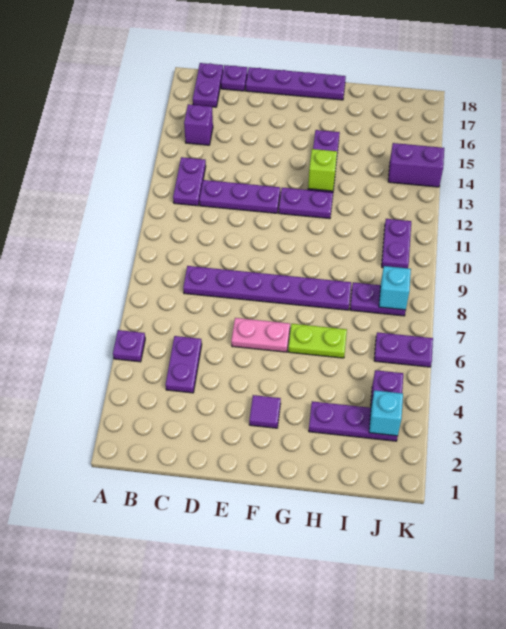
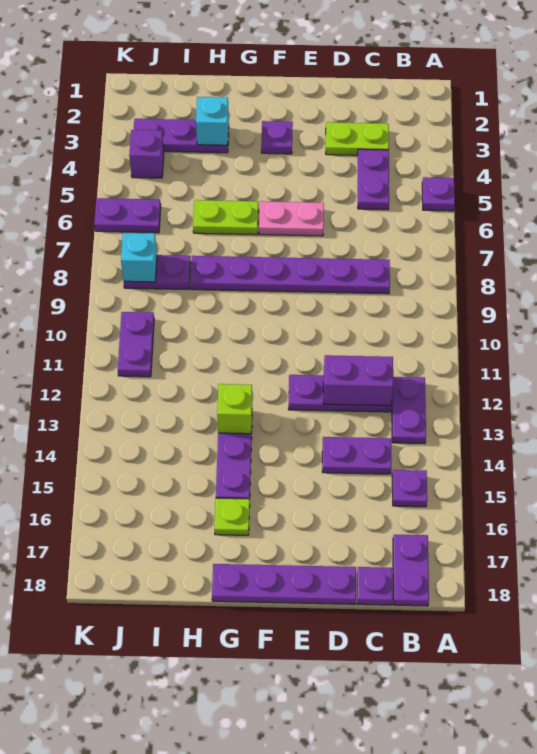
purple 1x1 brick [184,104,213,145] -> purple 1x1 plate [392,470,427,507]
none -> lime 1x2 plate [326,122,389,155]
purple 1x1 tile [249,395,281,428] -> purple 1x1 plate [261,121,293,154]
purple 1x2 plate [279,188,333,219] -> purple 1x2 plate moved to [322,437,391,474]
none -> lime 1x1 plate [215,498,250,535]
cyan 1x1 brick [369,390,403,436] -> cyan 1x1 brick moved to [196,97,229,145]
purple 1x2 brick [388,143,444,187] -> purple 1x2 brick moved to [323,355,393,406]

